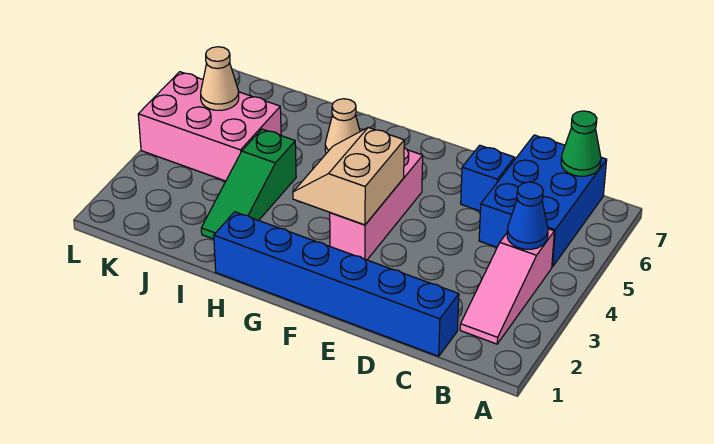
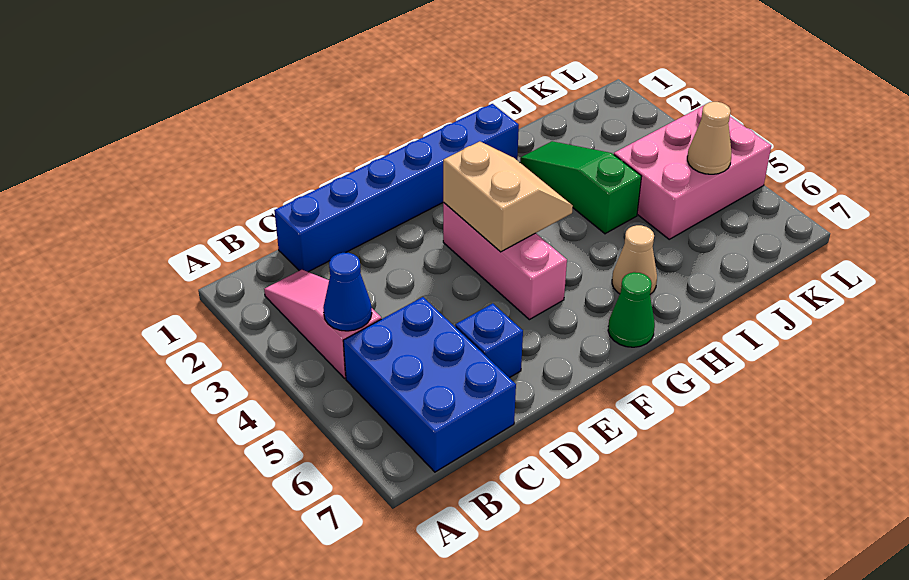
green 1x1 cone [561,111,601,176] -> green 1x1 cone moved to [608,272,655,347]

